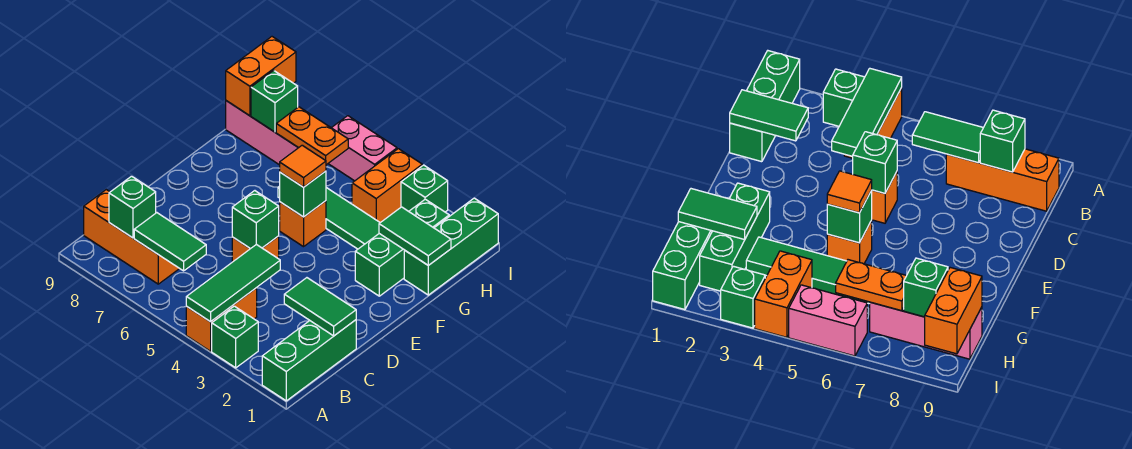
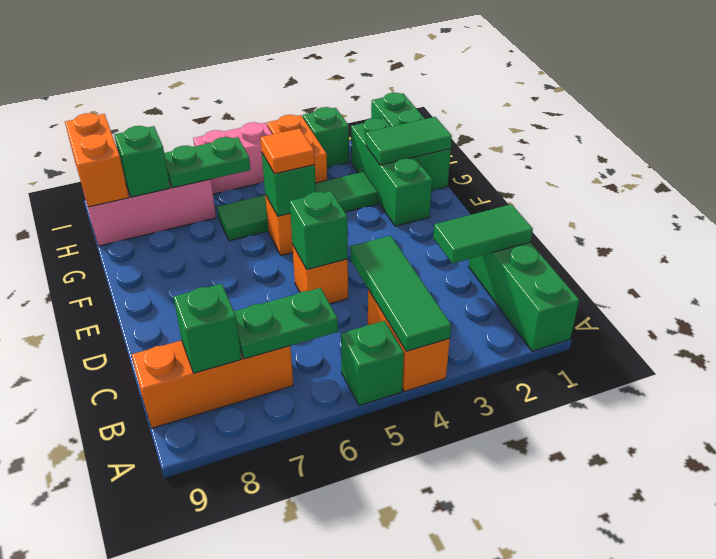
green 1x1 brick [212,306,258,368] -> green 1x1 brick moved to [341,321,404,406]
green 1x2 tile [134,213,206,271] -> green 1x2 plate [234,288,338,359]
orange 1x2 plate [276,107,348,165] -> green 1x2 plate [164,137,250,188]

